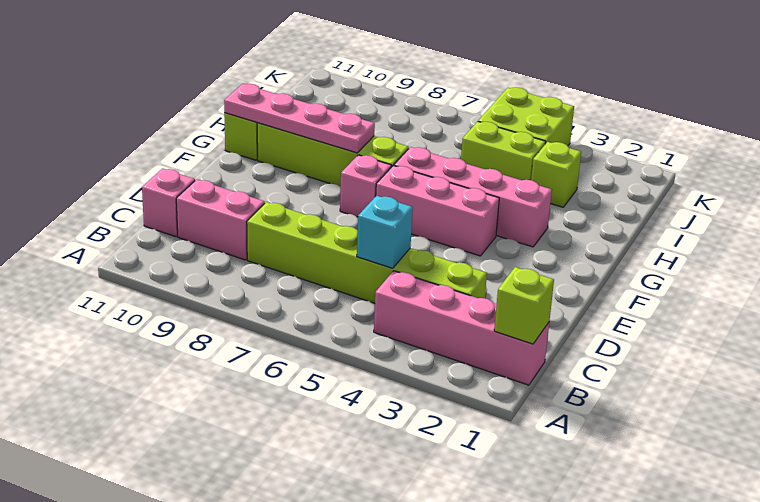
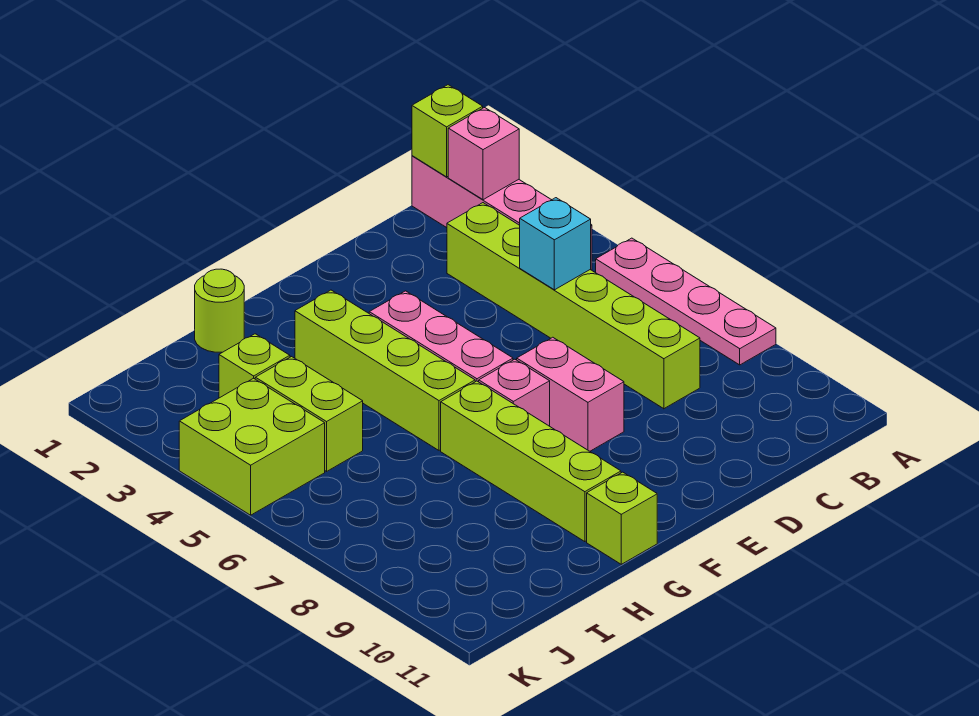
pink 1x2 brick [176,180,265,260] -> pink 1x2 brick moved to [517,337,624,451]
pink 1x1 brick [142,169,195,237] -> pink 1x1 brick moved to [448,108,519,200]
pink 1x4 brick [394,147,552,247] -> lime 1x4 brick [295,290,475,450]
pink 1x4 plate [224,84,375,153] -> pink 1x4 plate moved to [596,238,776,365]
none -> lime 1x1 round brick [195,269,244,352]

